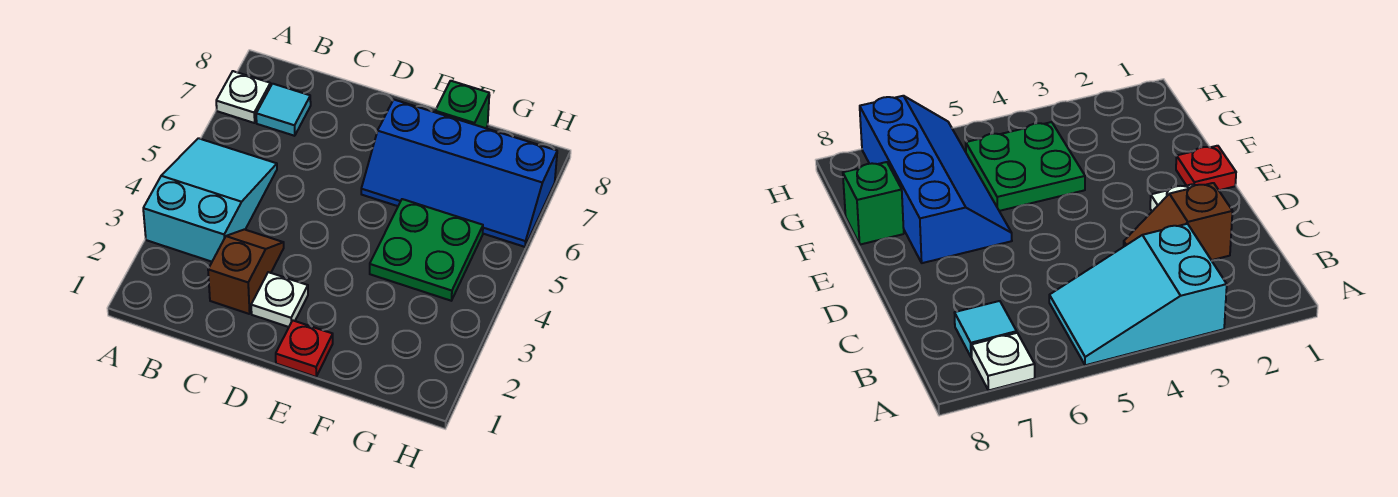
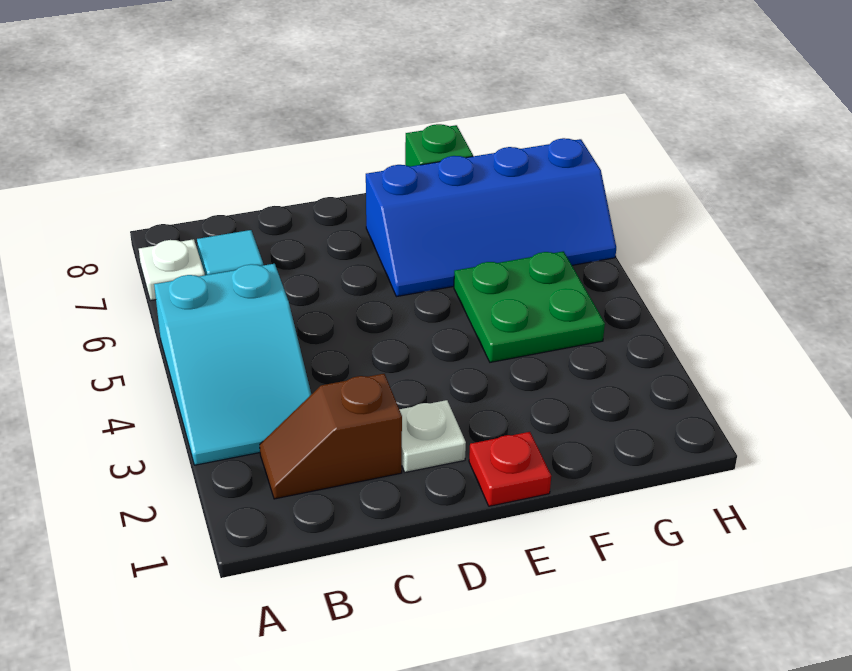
cyan 2x3 slope [143,138,277,262] -> cyan 2x3 slope turned to [154,264,311,465]
brown 1x2 slope [208,229,284,314] -> brown 1x2 slope turned to [260,374,402,499]

